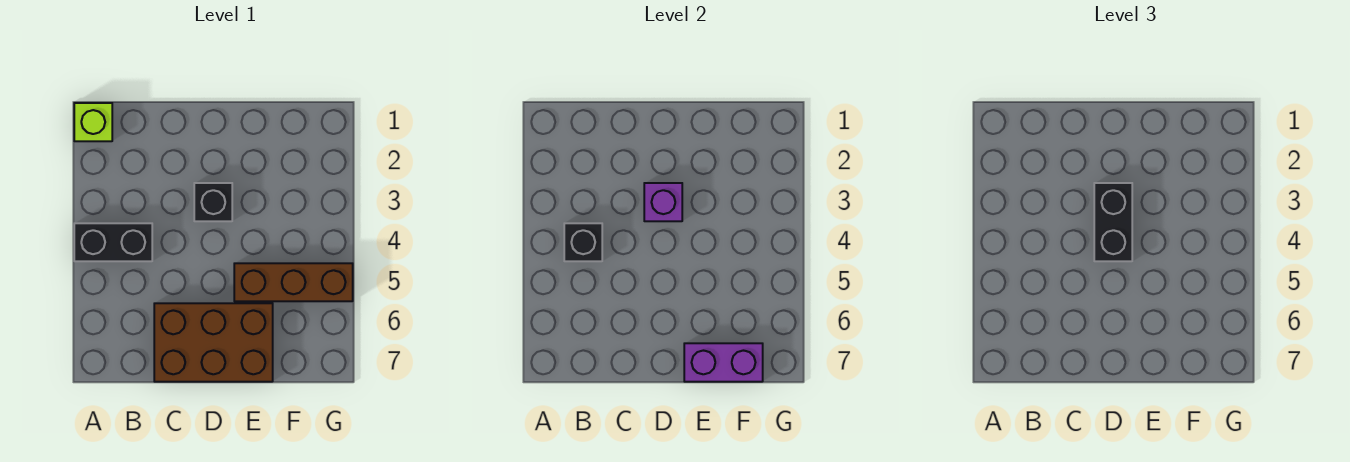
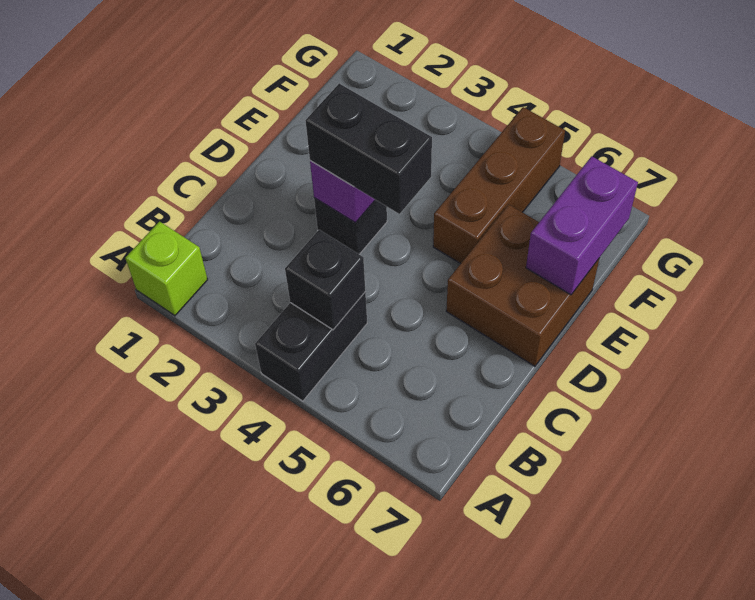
brown 2x3 brick [154,303,273,382] -> brown 2x2 brick [446,205,600,366]

